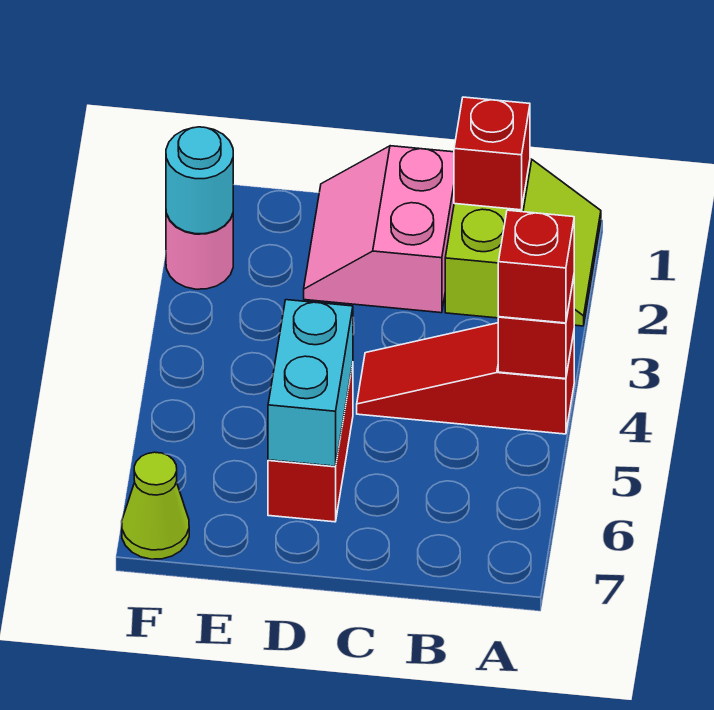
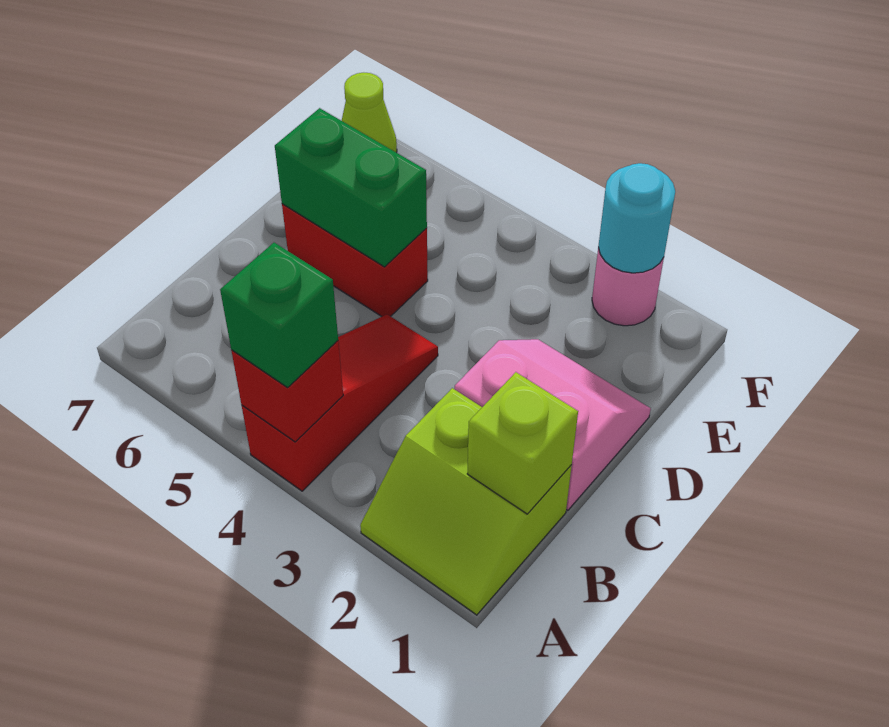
red 1x1 brick [498,210,574,323] -> green 1x1 brick [220,243,338,388]
red 1x1 brick [454,97,530,210] -> lime 1x1 brick [467,372,578,514]
cyan 1x2 brick [268,300,353,466] -> green 1x2 brick [275,108,427,267]

